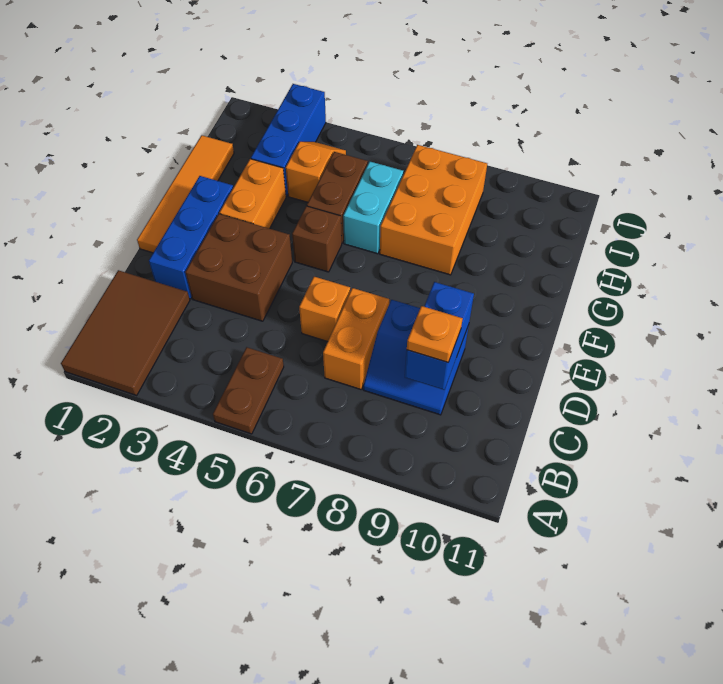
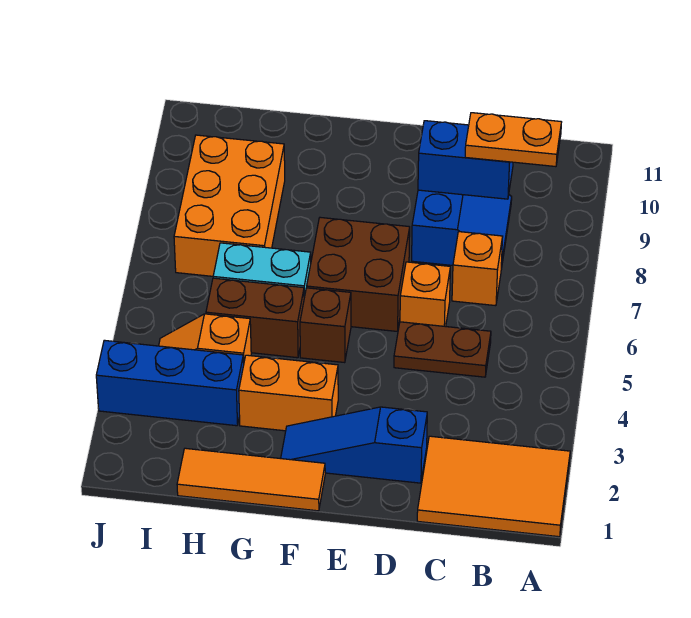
brown 2x3 tile [61,270,190,395] -> orange 2x3 tile [417,436,570,537]
brown 1x2 plate [213,347,284,434] -> brown 1x2 plate moved to [394,322,491,377]
orange 1x2 brick [323,288,389,389] -> orange 1x1 brick [452,232,503,306]
orange 1x1 plate [407,306,463,362] -> orange 1x2 plate [465,113,561,167]
blue 1x3 brick [149,176,233,299] -> blue 1x3 slope [281,407,427,483]
brown 2x2 brick [186,214,292,321] -> brown 2x2 brick moved to [307,217,410,331]
orange 1x4 tile [137,135,234,253] -> orange 1x3 tile [177,448,325,511]
orange 2x3 brick [380,145,487,275] -> orange 2x3 brick turned to [174,135,285,276]

